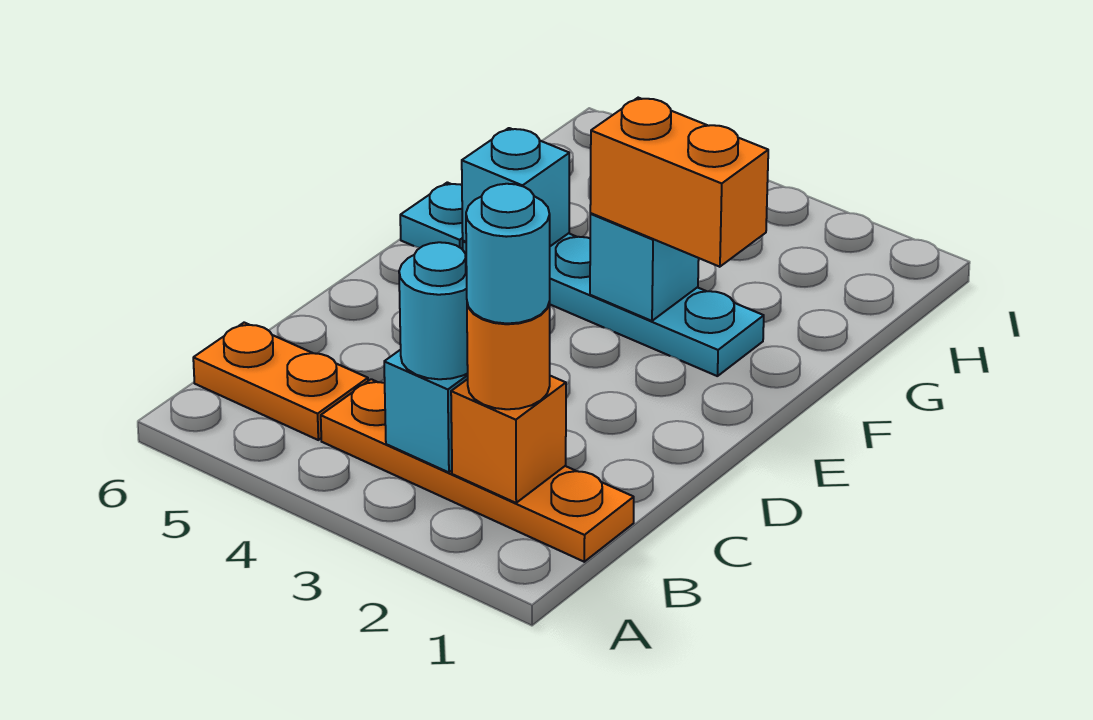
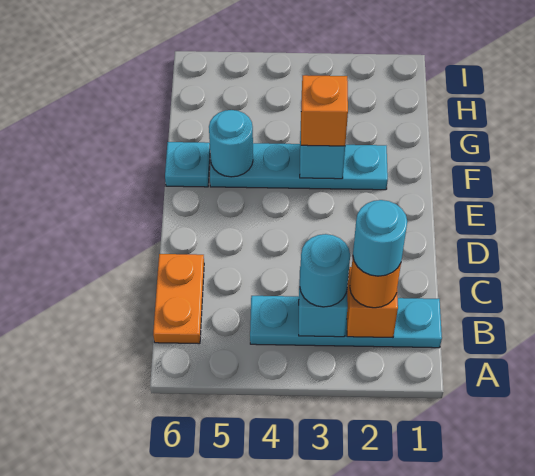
orange 1x4 plate [321,379,634,562] -> cyan 1x4 plate [250,296,442,348]
orange 1x2 plate [193,323,368,440] -> orange 1x2 plate turned to [153,254,204,344]
orange 1x2 brick [590,98,768,267] -> orange 1x1 brick [301,75,348,146]
cyan 1x1 brick [462,128,569,246] -> cyan 1x1 round brick [209,110,253,177]

